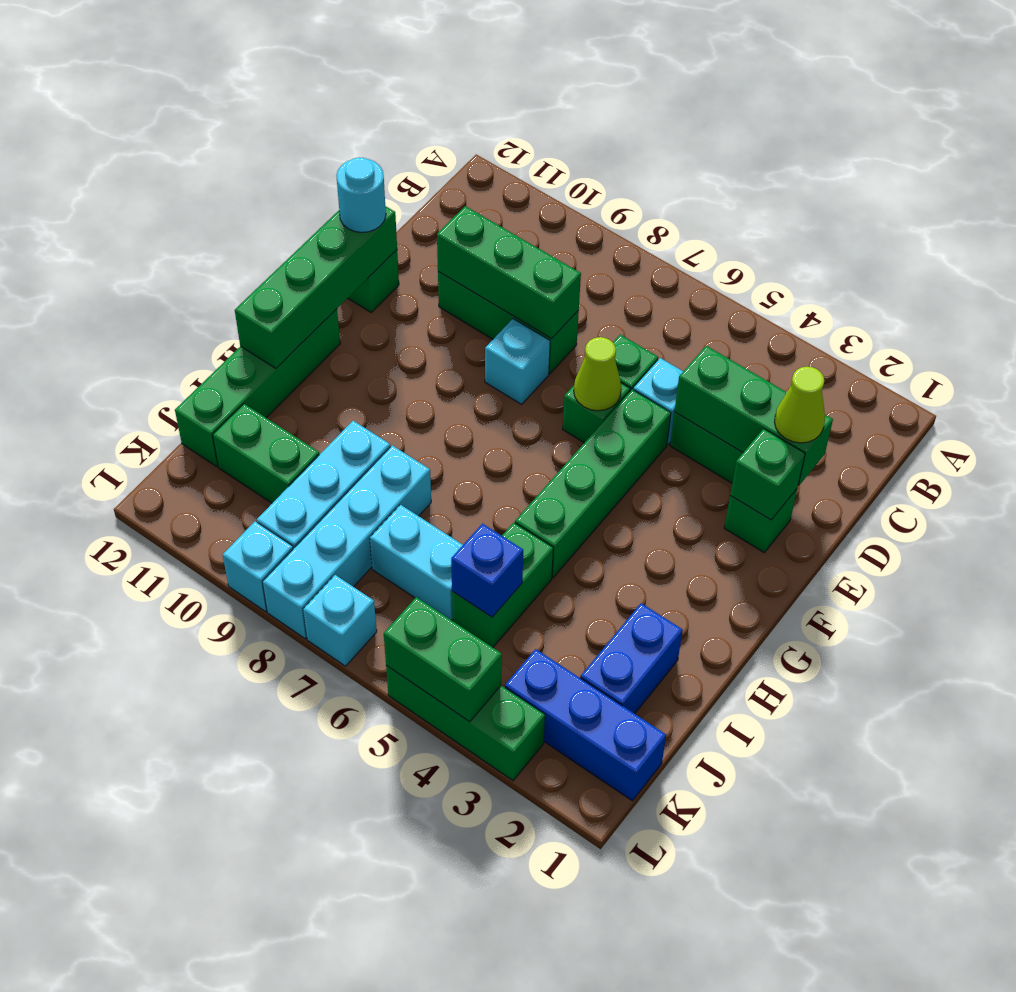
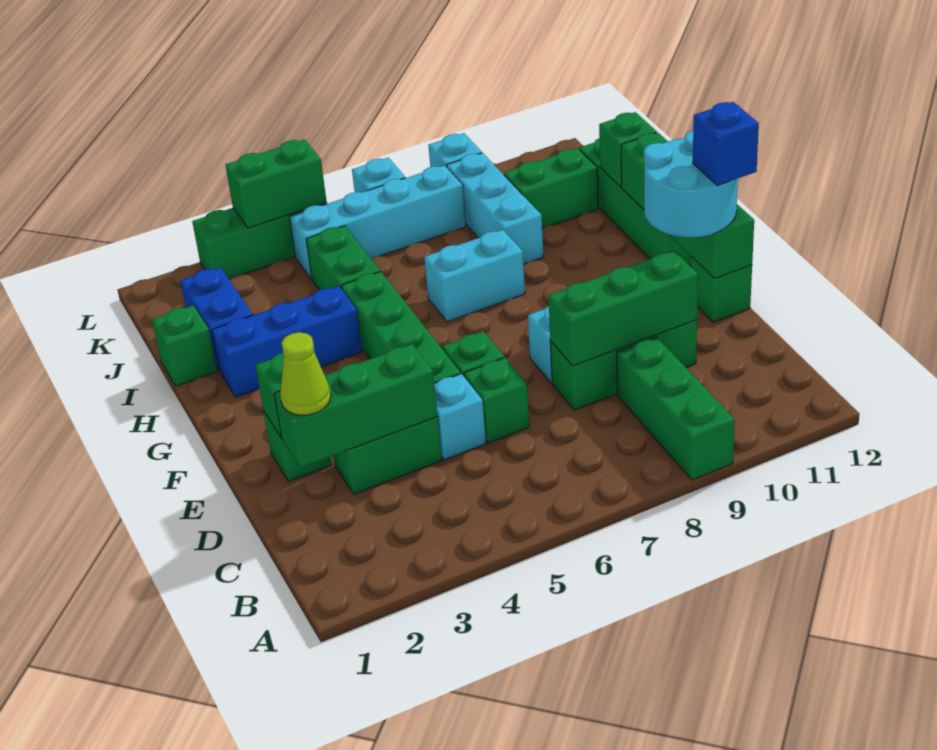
none -> green 1x3 brick [617,337,735,480]
lime 1x1 cone [574,337,621,411] -> none
cyan 1x1 round brick [336,157,386,232] -> cyan 2x2 round brick [644,130,738,237]
none -> green 1x1 brick [152,305,217,386]
cyan 1x4 brick [262,445,431,638] -> cyan 1x4 brick turned to [289,165,466,279]
none -> green 1x1 brick [599,112,657,187]
blue 1x1 brick [451,524,523,617] -> blue 1x1 brick moved to [693,102,759,186]
cyan 1x2 brick [370,505,463,620] -> cyan 1x2 brick moved to [424,230,525,322]
blue 1x3 brick [505,649,666,801] -> blue 1x3 brick moved to [212,286,362,397]

